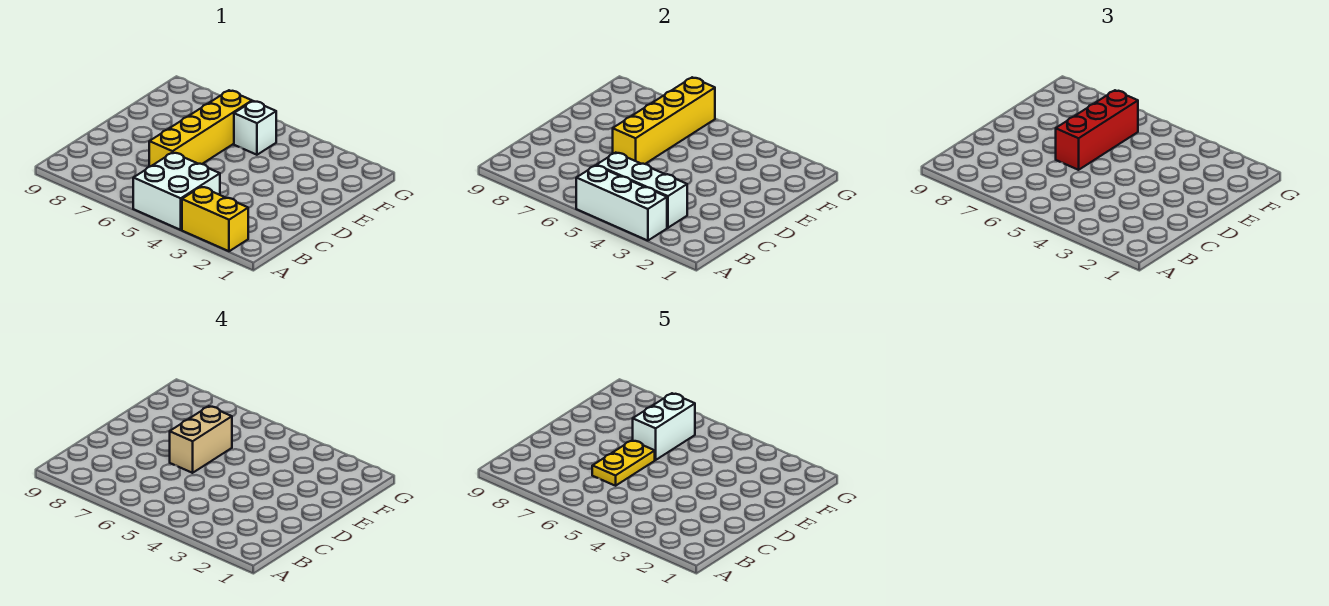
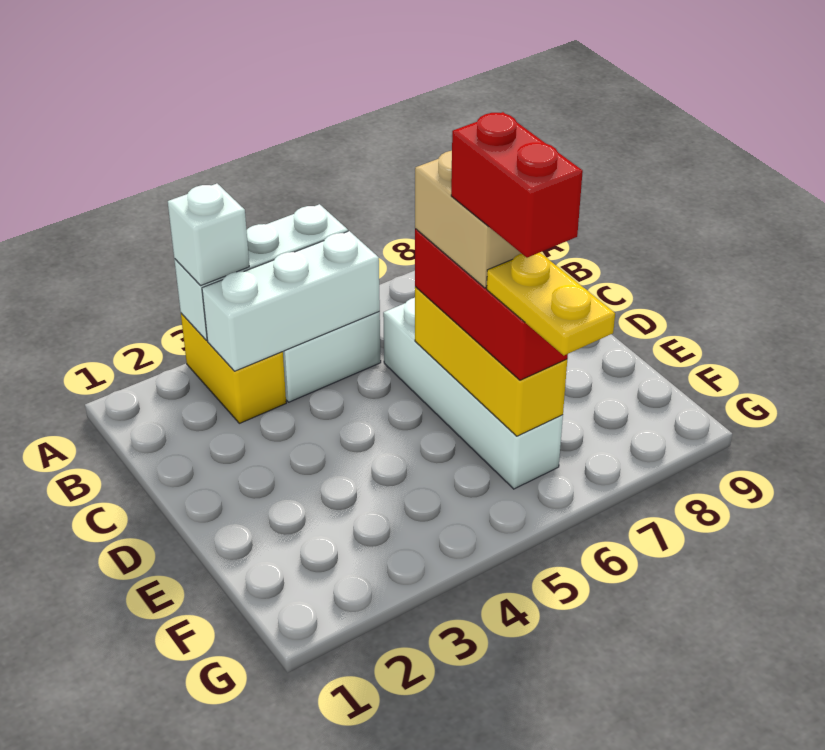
yellow 1x2 brick [182,187,248,251] -> yellow 1x2 brick turned to [181,313,286,423]
yellow 1x4 brick [149,90,252,167] -> white 1x4 brick [383,298,563,489]
yellow 1x2 plate [592,440,655,486] -> yellow 1x2 plate moved to [487,253,615,355]
yellow 1x4 brick [613,77,715,164] -> yellow 1x3 brick [415,287,567,436]
white 1x2 brick [633,393,695,460] -> red 1x2 brick [451,112,583,258]
white 1x1 brick [234,101,276,155] -> white 1x1 brick moved to [168,184,249,286]

